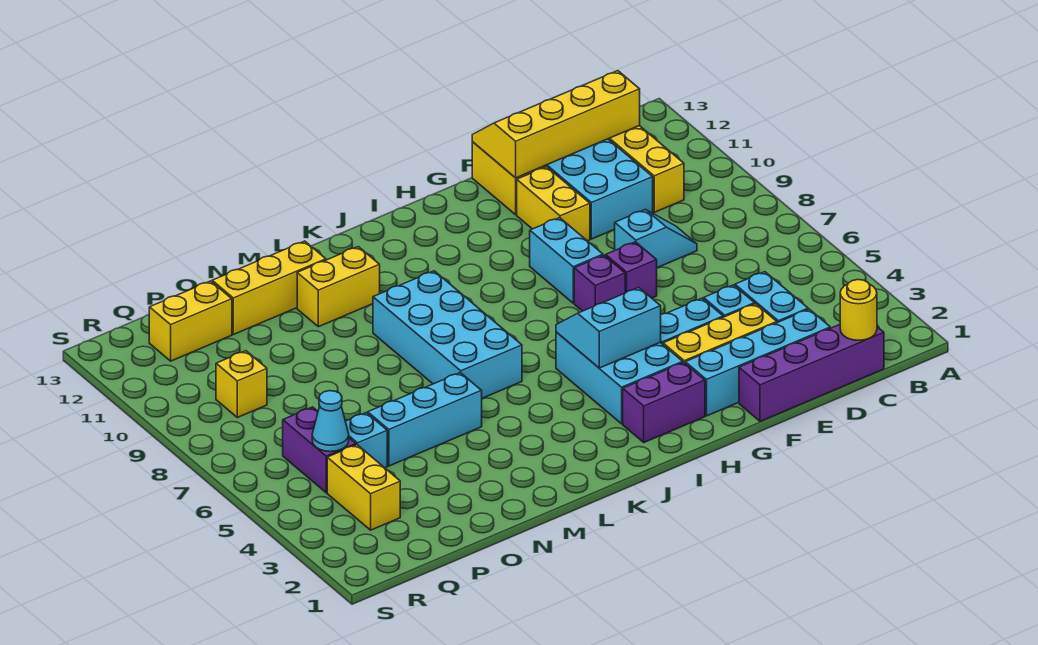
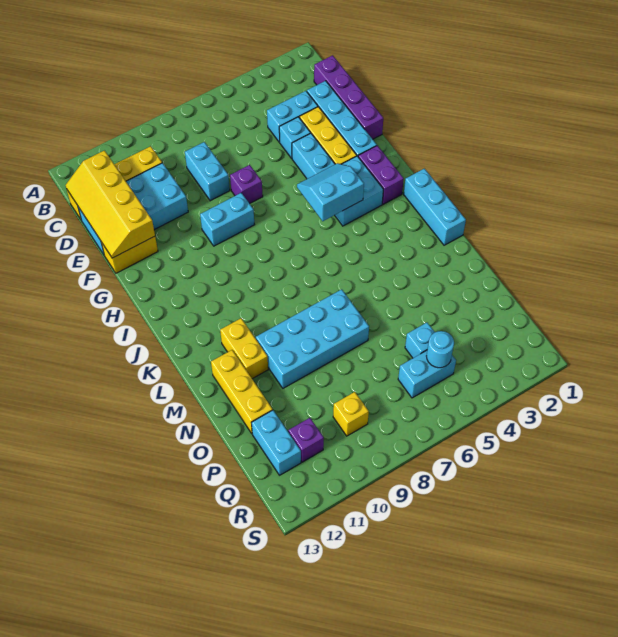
yellow 1x1 round brick [840,280,877,340] -> none
cyan 1x2 slope [615,209,697,268] -> cyan 1x2 brick [185,142,230,201]
yellow 1x2 brick [517,167,590,241] -> none
purple 1x1 brick [574,255,625,311] -> purple 1x1 brick moved to [288,418,324,462]
cyan 2x3 brick [556,332,683,424] -> cyan 2x2 brick [335,156,383,226]
cyan 2x2 slope [556,288,661,368] -> cyan 2x2 slope turned to [297,163,364,221]
cyan 2x4 brick [373,271,522,398] -> cyan 2x4 brick moved to [256,289,369,388]
cyan 1x3 brick [368,373,482,466] -> cyan 1x3 brick moved to [404,169,466,245]
yellow 1x2 brick [149,281,232,361] -> cyan 1x2 brick [252,410,301,475]
yellow 1x2 brick [327,445,400,530] -> none
purple 1x2 brick [283,407,356,493] -> cyan 1x2 brick [398,350,456,398]
cyan 1x1 cone [312,391,349,452] -> cyan 1x1 round brick [427,331,454,368]

